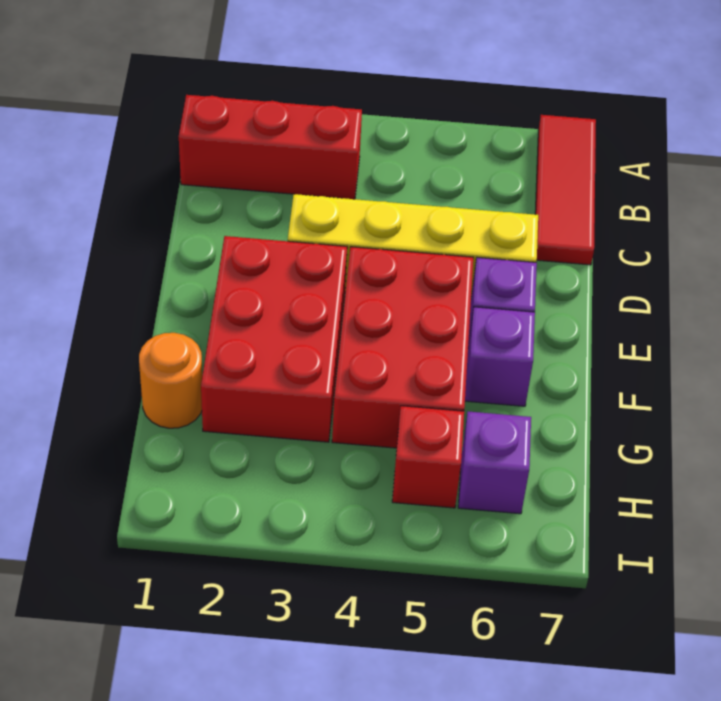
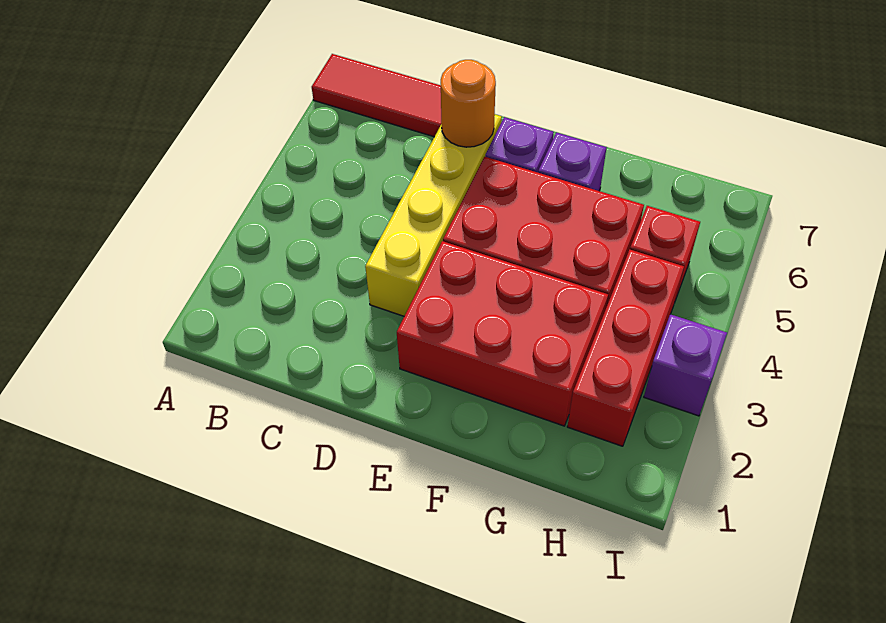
red 1x3 brick [179,95,362,199] -> red 1x3 brick moved to [567,250,684,446]
orange 1x1 round brick [139,333,202,428] -> orange 1x1 round brick moved to [441,60,496,147]
purple 1x1 brick [458,411,531,514] -> purple 1x1 brick moved to [644,314,727,416]

